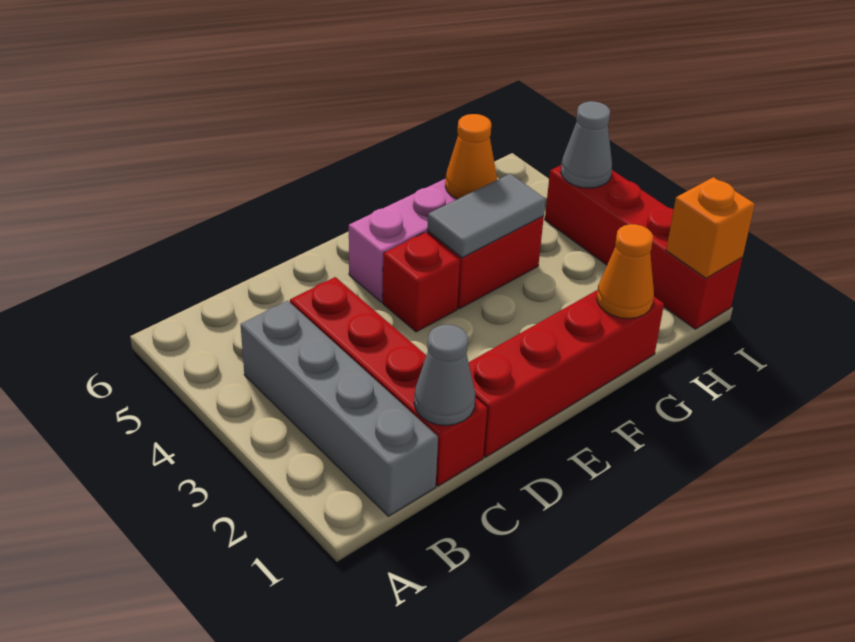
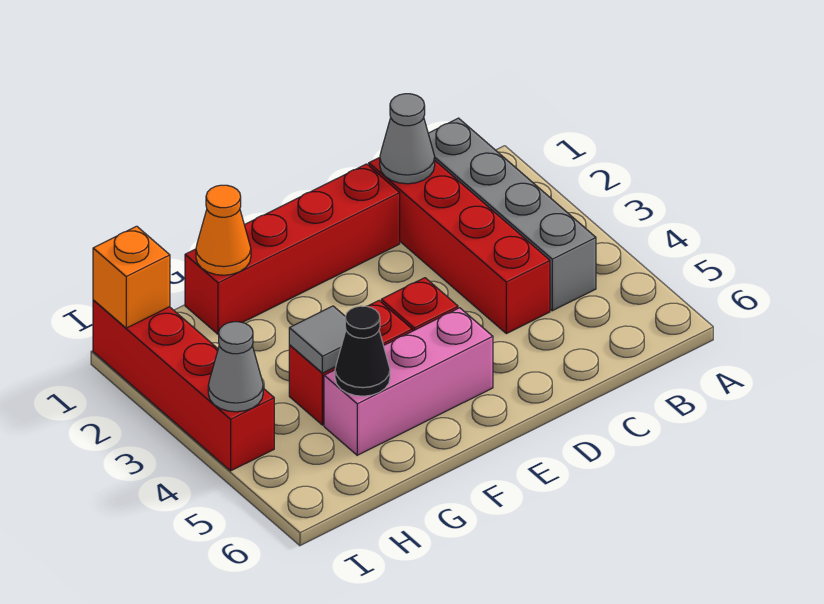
grey 1x2 tile [427,174,546,258] -> grey 1x1 tile [289,306,346,373]
orange 1x1 cone [445,114,497,199] -> black 1x1 cone [335,306,390,396]

